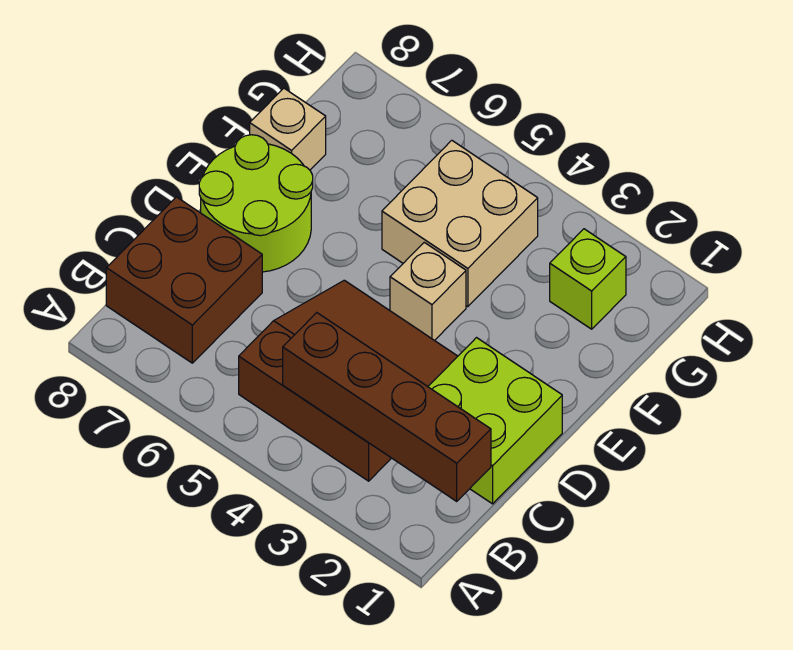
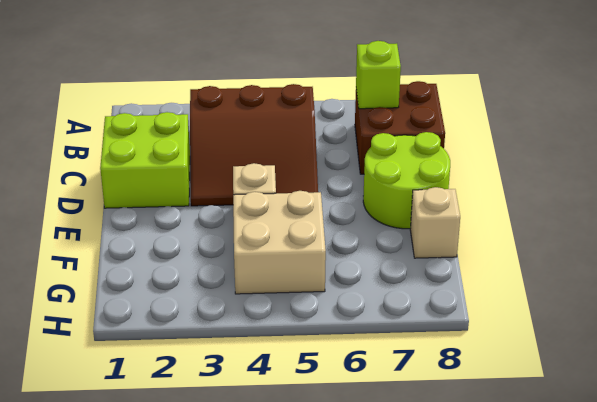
brown 1x4 brick [283,313,491,501] -> none
lime 1x1 brick [550,229,626,329] -> lime 1x1 brick moved to [356,41,401,109]

